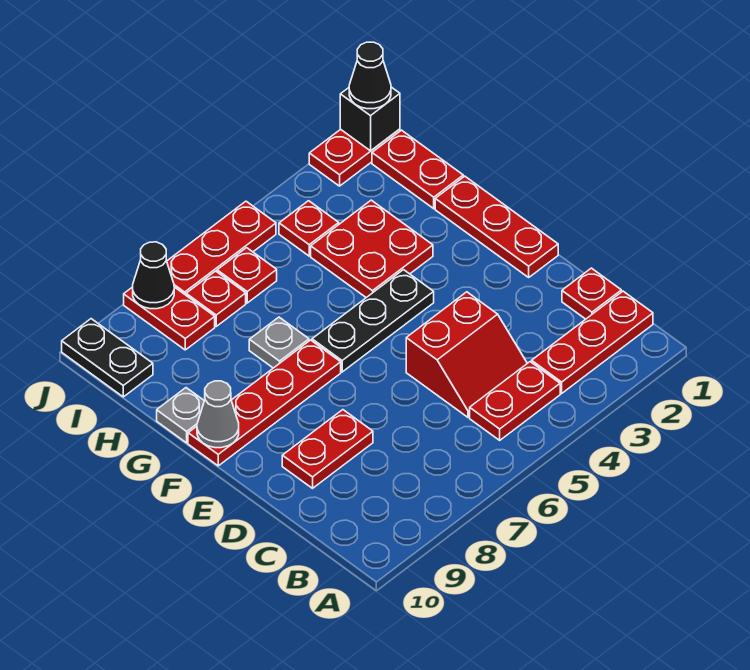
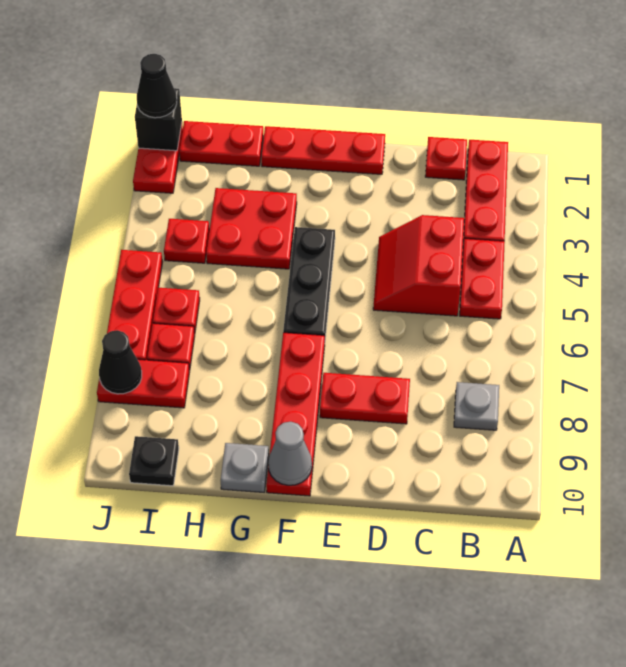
red 2x2 slope [406,292,527,417] -> red 2x2 slope turned to [373,215,464,316]
red 1x2 plate [282,410,373,488] -> red 1x2 plate turned to [320,373,410,424]
grey 1x1 plate [249,317,309,368] -> grey 1x1 plate moved to [454,382,499,430]
black 1x2 plate [62,319,153,397] -> black 1x1 plate [129,436,179,486]

